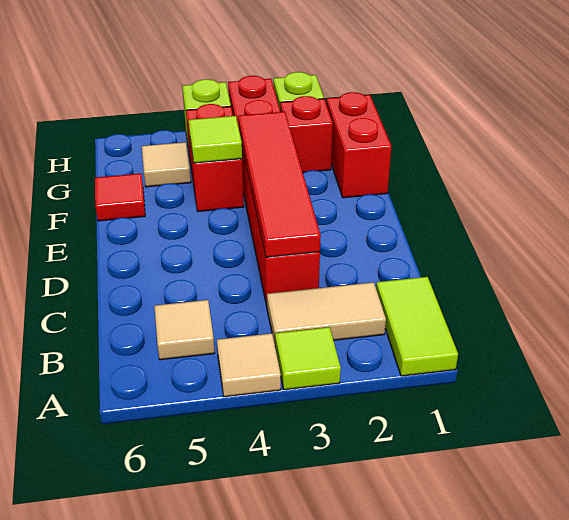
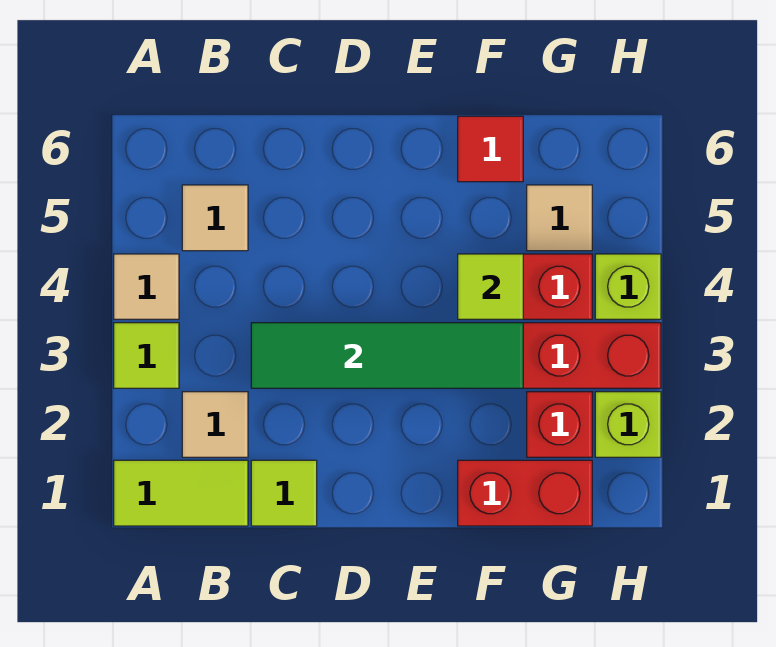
tan 1x2 tile [267,282,386,344] -> tan 1x1 tile [182,392,248,457]
none -> lime 1x1 tile [251,460,317,526]
red 1x4 tile [238,112,321,257] -> green 1x4 tile [251,323,523,388]

